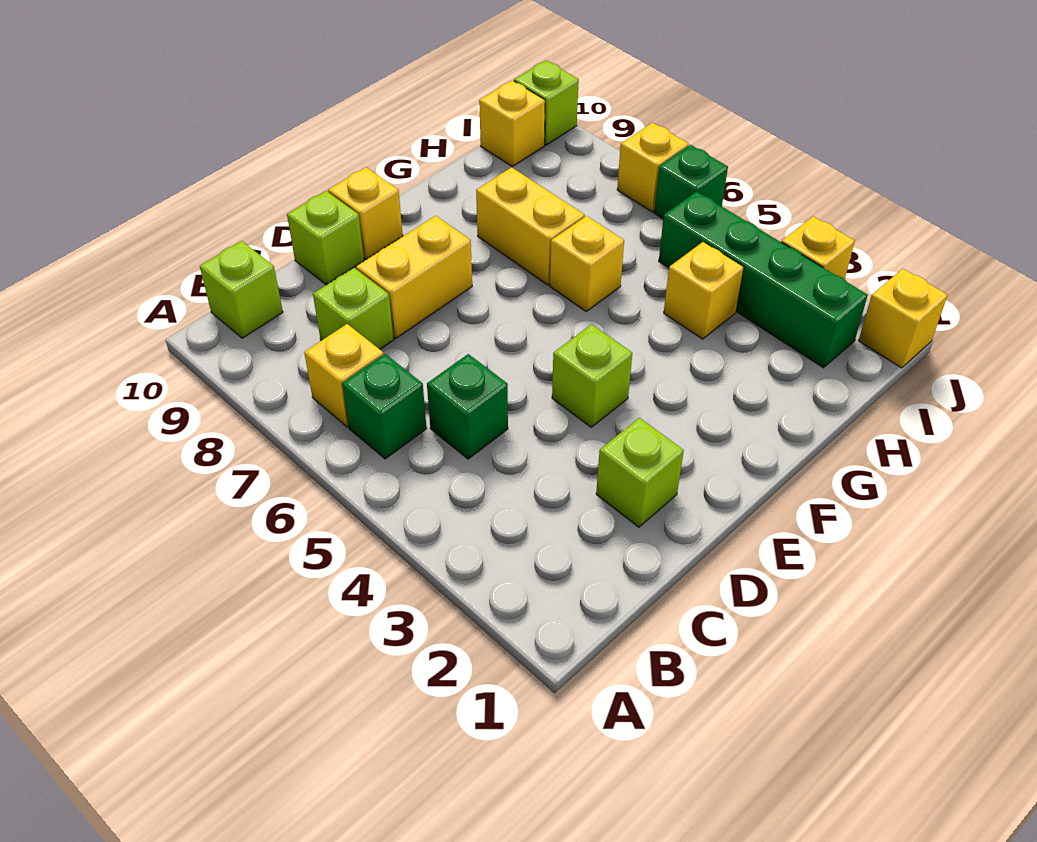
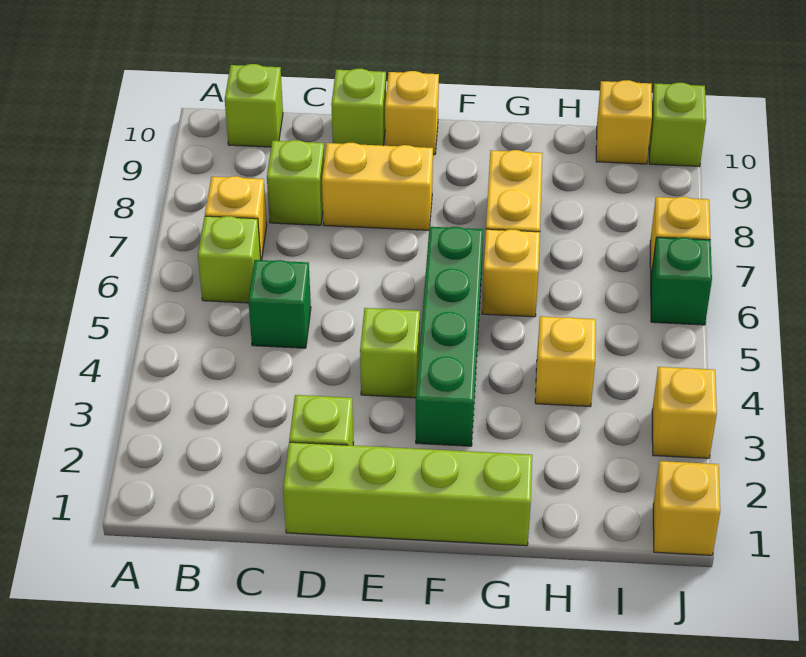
green 1x1 brick [342,354,427,459] -> lime 1x1 brick [198,216,261,303]
none -> lime 1x4 brick [283,442,532,546]
green 1x4 brick [659,191,868,368] -> green 1x4 brick moved to [416,227,483,446]

